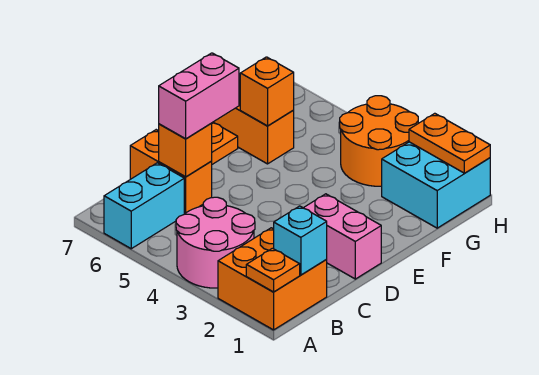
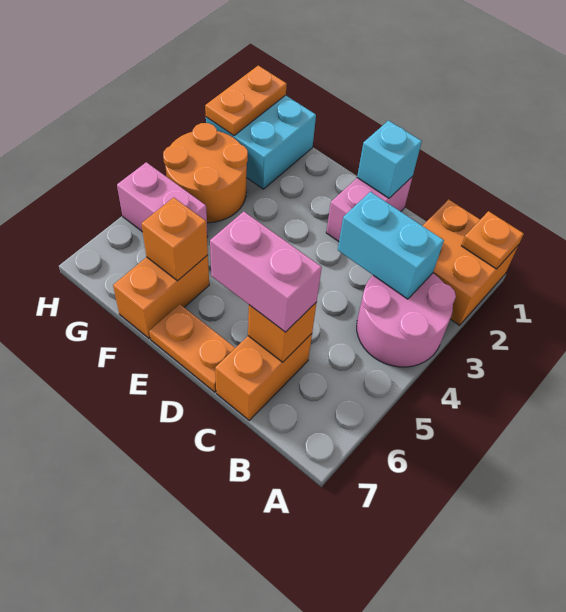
cyan 1x2 brick [104,163,184,249] -> cyan 1x2 brick moved to [338,192,444,299]
cyan 1x1 brick [274,206,327,275] -> cyan 1x1 brick moved to [357,121,422,198]
none -> pink 1x2 brick [117,162,208,237]

